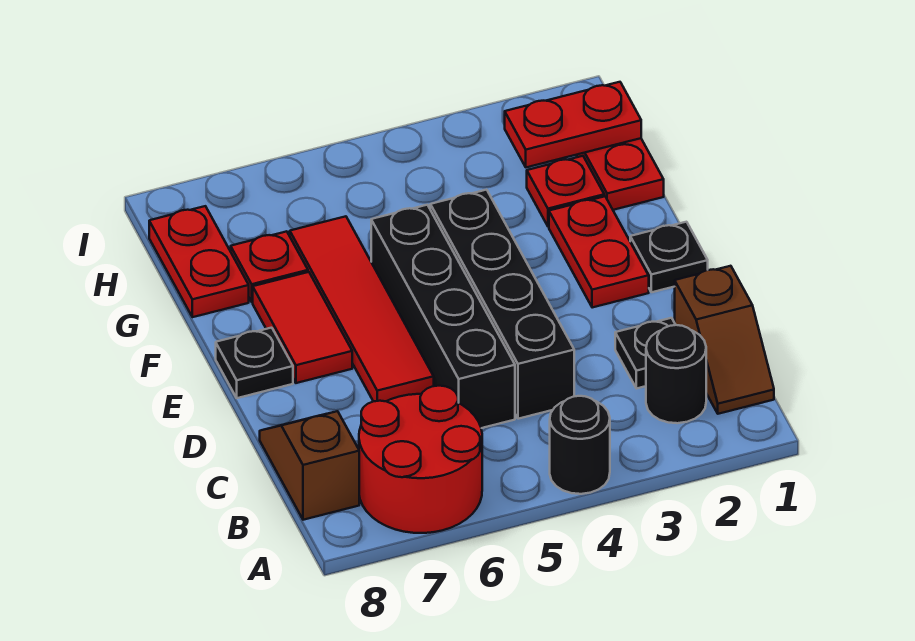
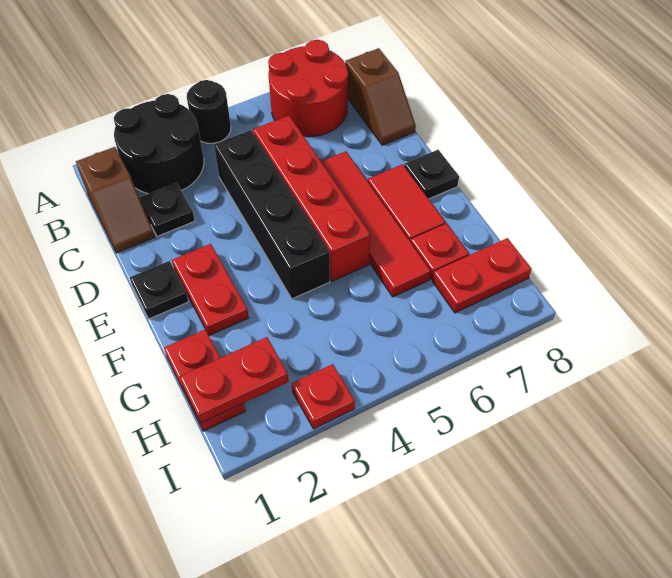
brown 1x2 slope [675,266,774,414] -> brown 1x2 slope turned to [76,147,155,253]
black 1x1 round brick [646,325,706,423] -> black 2x2 round brick [114,94,204,194]
black 1x4 brick [371,205,515,428] -> red 1x4 brick [253,116,370,281]
red 1x1 plate [527,156,604,226] -> red 1x1 plate moved to [292,364,355,429]
red 1x2 plate [149,206,249,317] -> red 1x2 plate turned to [432,238,531,313]

